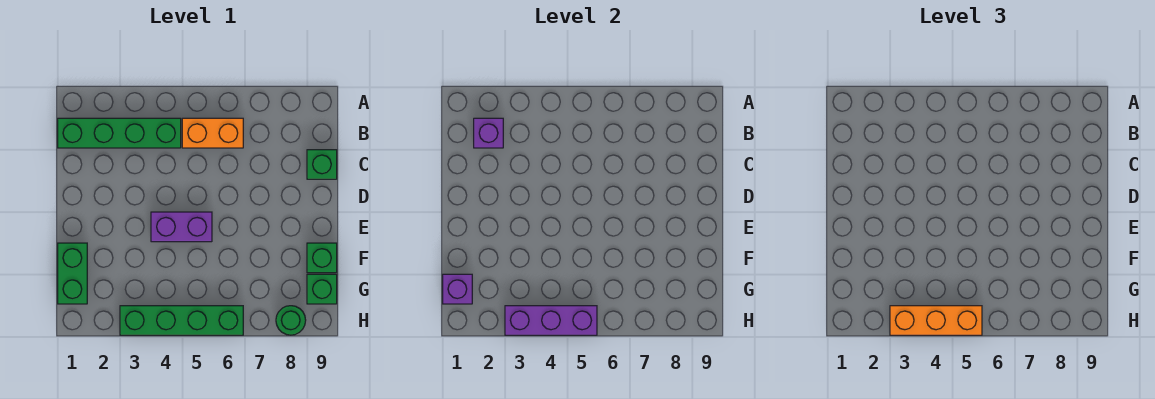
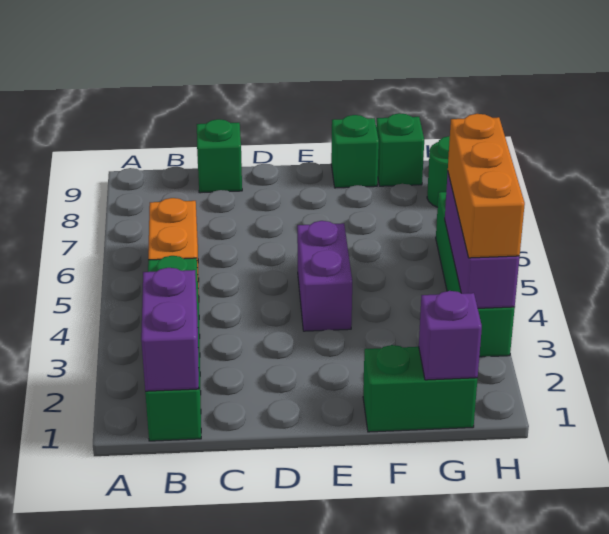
purple 1x1 brick [474,118,503,148] -> purple 1x2 brick [141,268,199,391]

